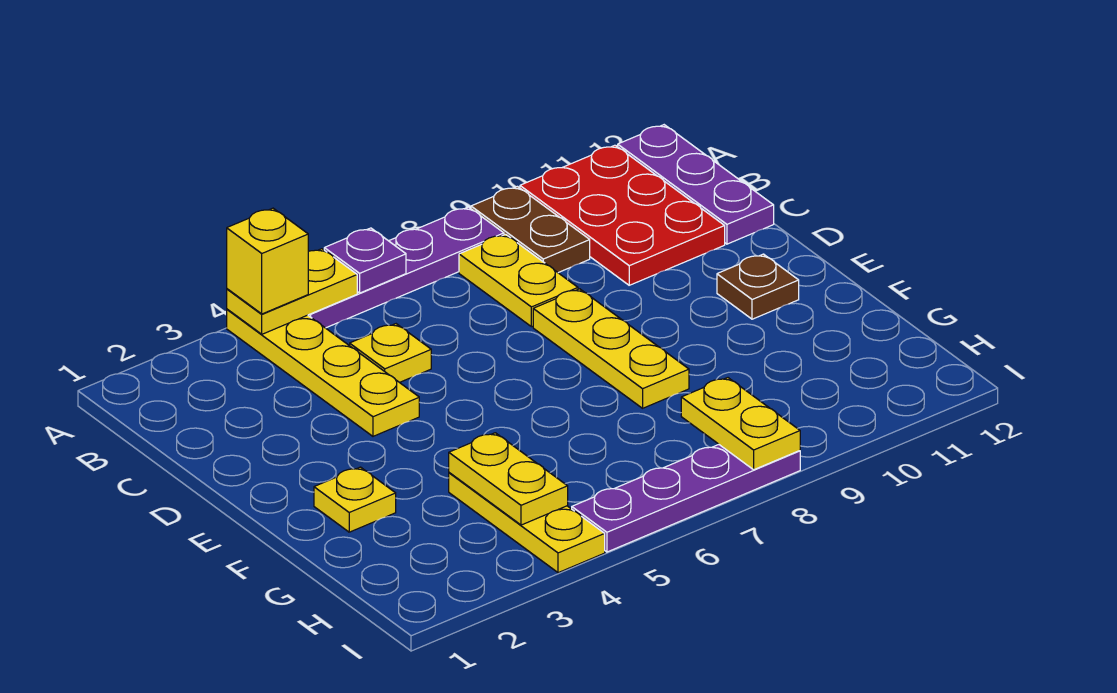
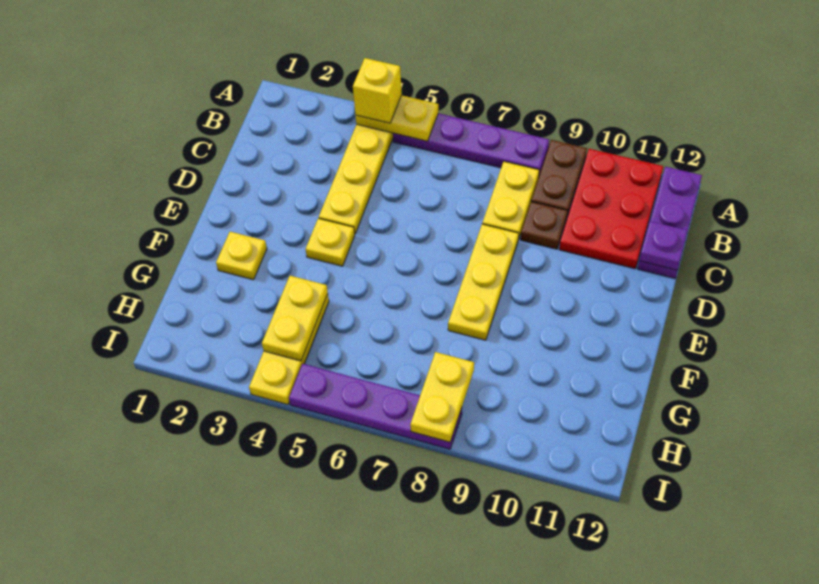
purple 1x1 plate [324,228,406,293] -> purple 1x1 plate moved to [639,221,688,270]
yellow 1x1 plate [350,324,431,383] -> yellow 1x1 plate moved to [306,218,355,266]
brown 1x1 plate [717,254,799,319] -> brown 1x1 plate moved to [521,202,568,249]

